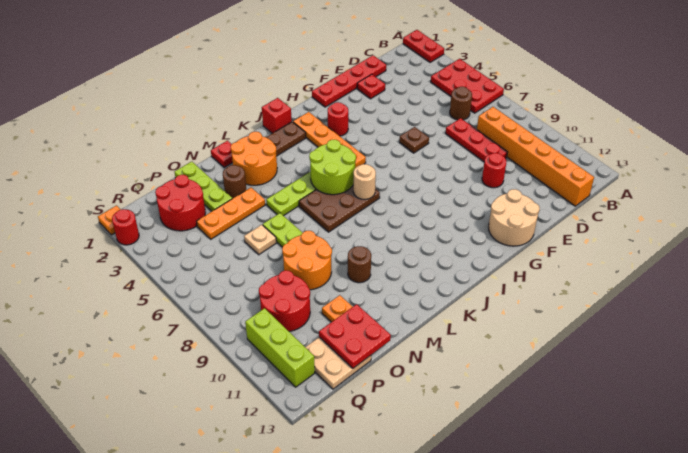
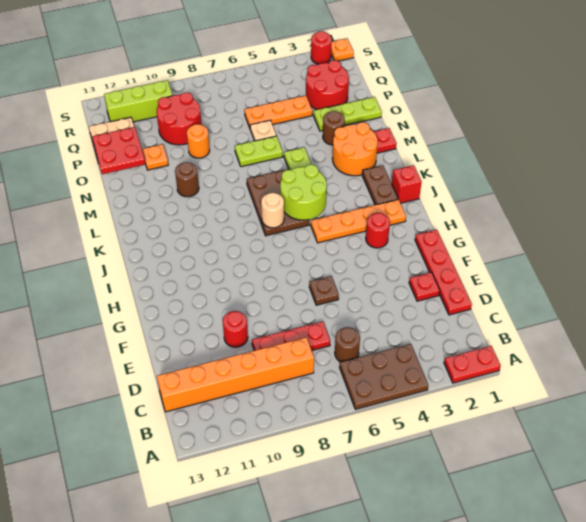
red 2x3 plate [431,59,504,113] -> brown 2x3 plate [340,344,428,409]
tan 2x2 round brick [489,189,540,246] -> none
orange 1x3 plate [197,188,265,239] -> orange 1x3 plate turned to [244,96,312,128]
orange 2x2 round brick [282,231,332,290] -> orange 1x1 round brick [187,124,210,158]

